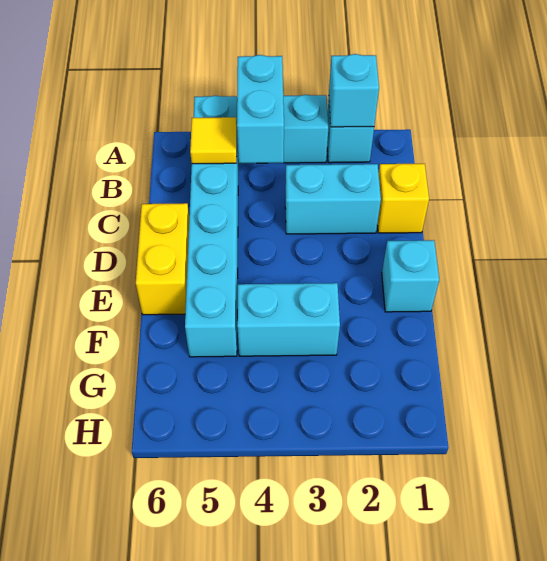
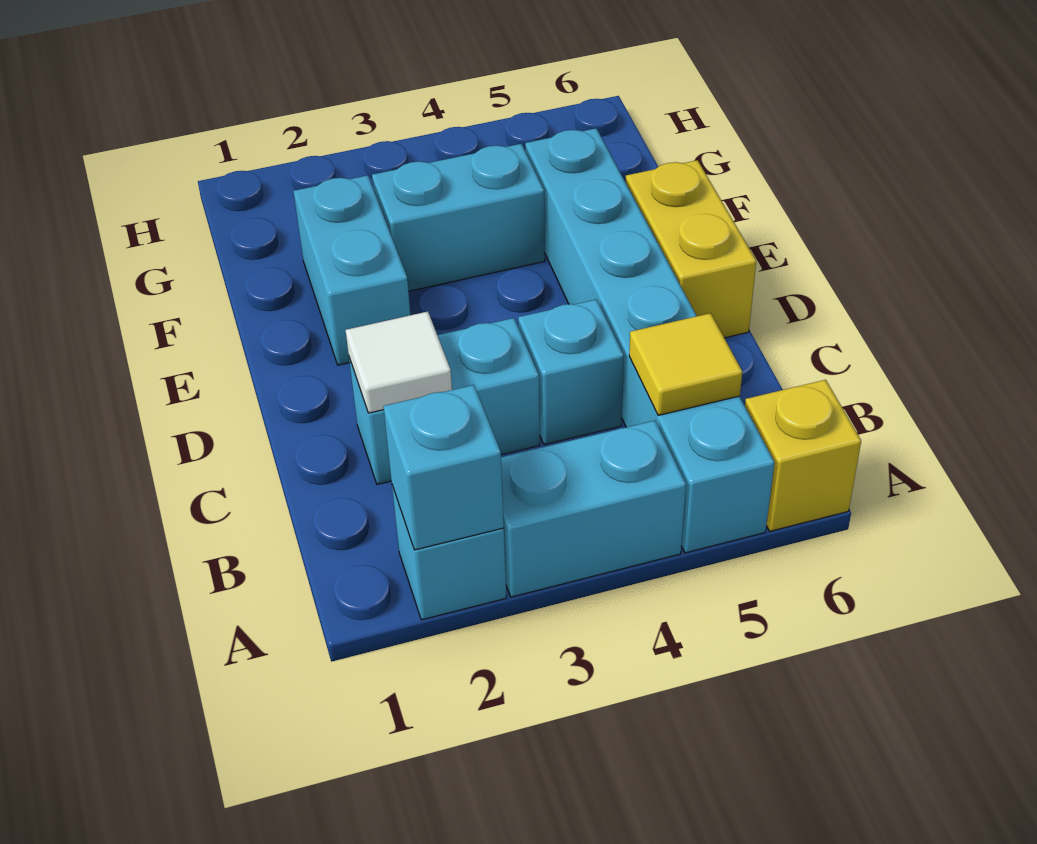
cyan 1x2 brick [237,55,284,163] -> cyan 1x2 brick moved to [293,175,410,365]
yellow 1x1 brick [377,164,429,233] -> yellow 1x1 brick moved to [745,380,861,531]
none -> white 1x1 tile [346,312,452,413]
cyan 1x1 brick [382,240,439,312] -> cyan 1x1 brick moved to [518,299,624,445]

